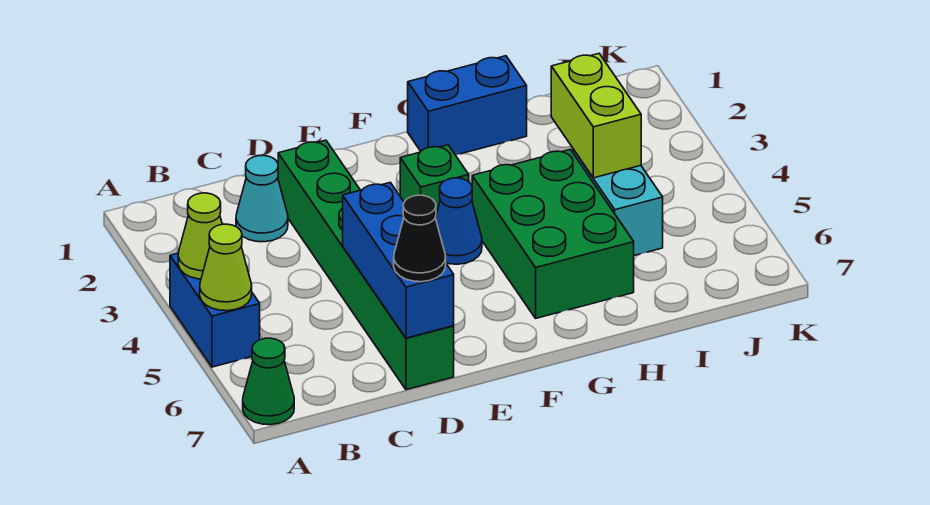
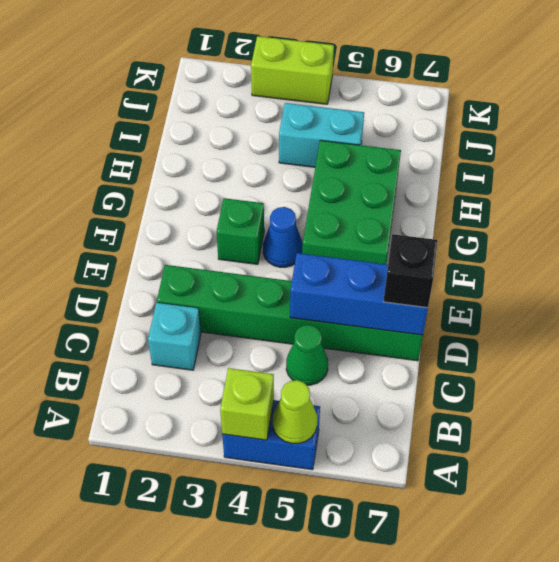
lime 1x1 cone [178,193,222,279] -> lime 1x1 brick [220,368,274,440]
green 1x1 cone [243,338,294,425] -> green 1x1 cone moved to [286,325,328,385]
cyan 1x1 cone [236,155,288,242] -> cyan 1x1 brick [148,303,201,370]
black 1x1 cone [394,195,446,282] -> black 1x1 brick [383,234,437,308]
blue 1x2 brick [408,56,527,155] -> none
green 2x3 brick [472,150,634,318] -> green 2x3 brick turned to [302,140,401,264]
lime 1x2 brick [551,54,641,178] -> lime 1x2 brick moved to [251,36,334,104]

